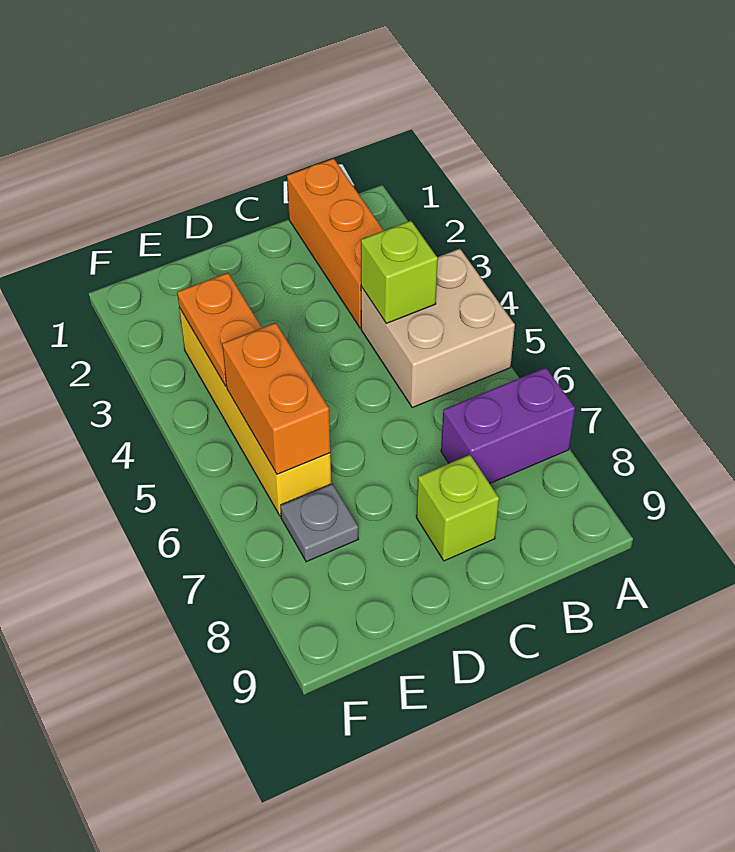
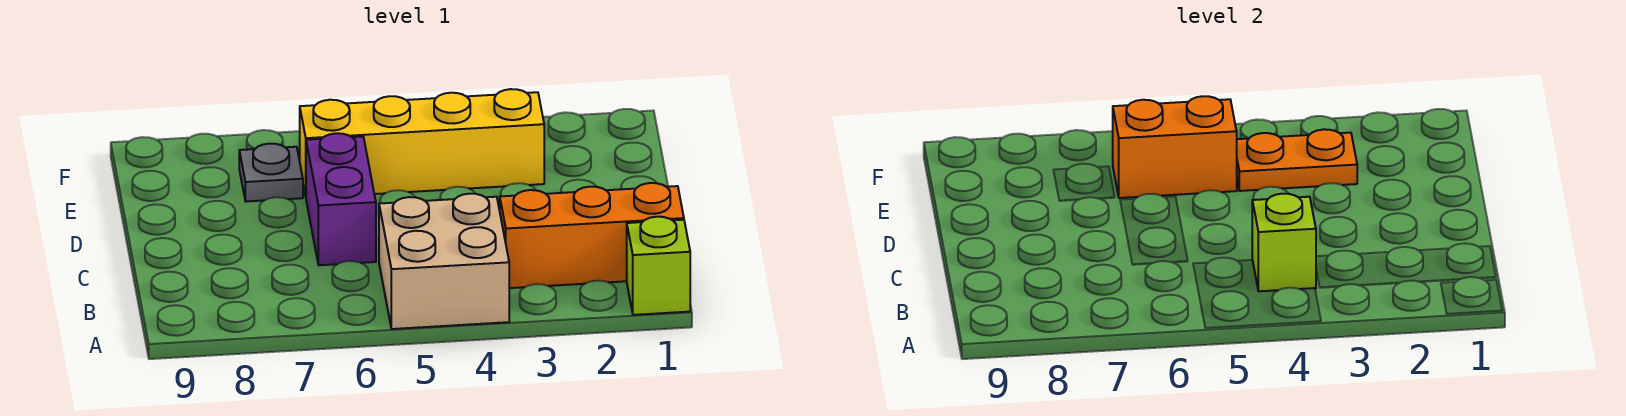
purple 1x2 brick [441,368,575,484] -> purple 1x2 brick moved to [306,133,376,265]
lime 1x1 brick [416,455,499,561] -> lime 1x1 brick moved to [627,217,690,315]

